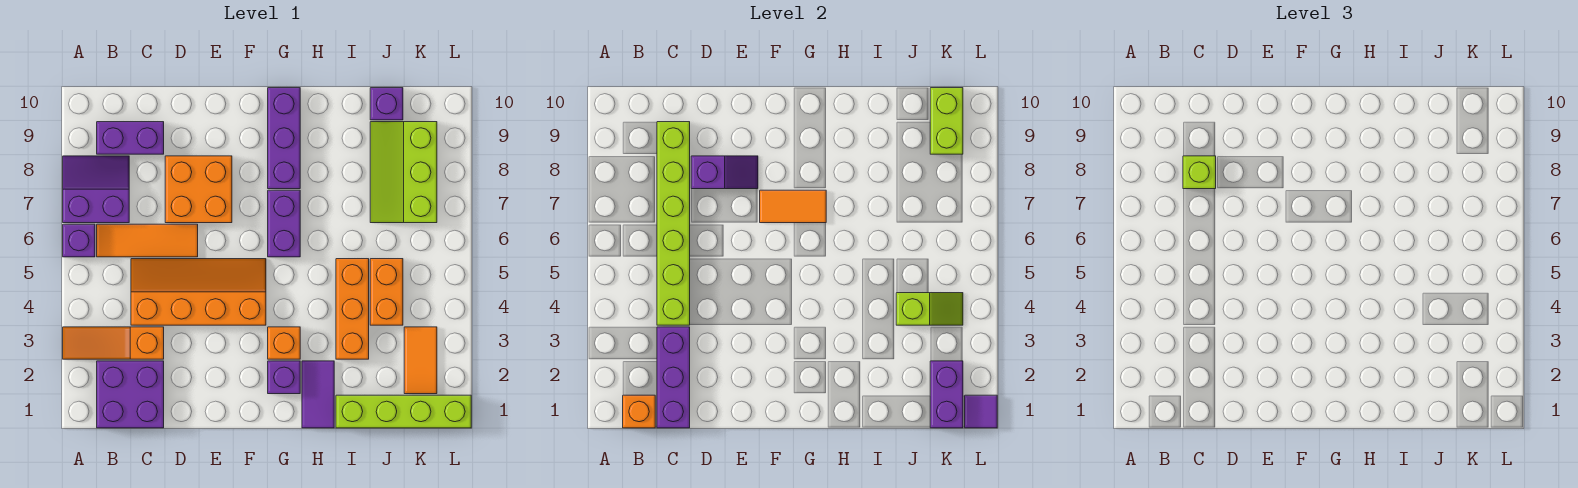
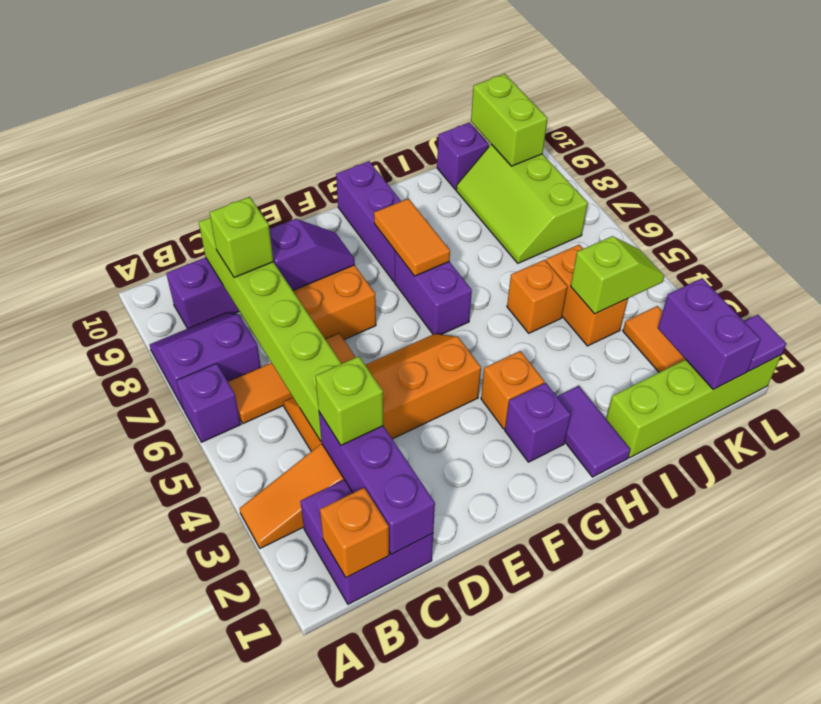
none -> lime 1x1 brick [315,356,383,445]
orange 1x2 tile [760,190,826,223] -> orange 1x2 tile turned to [374,199,450,276]
orange 1x3 brick [336,259,369,359] -> orange 1x1 brick [507,260,568,333]

